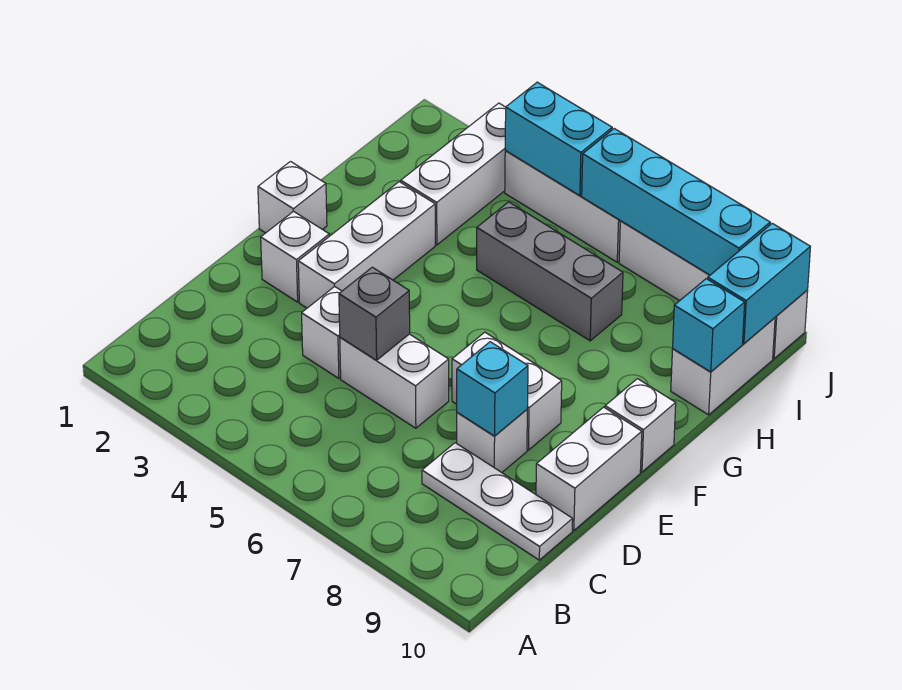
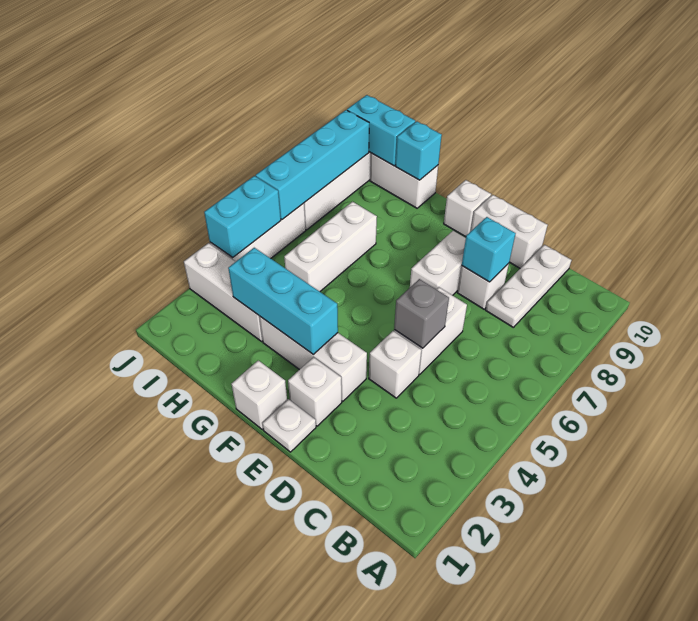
none -> white 1x1 plate [262,399,316,452]
none -> cyan 1x3 brick [228,248,338,354]
grey 1x3 brick [477,202,623,341] -> white 1x3 brick [284,202,377,292]

